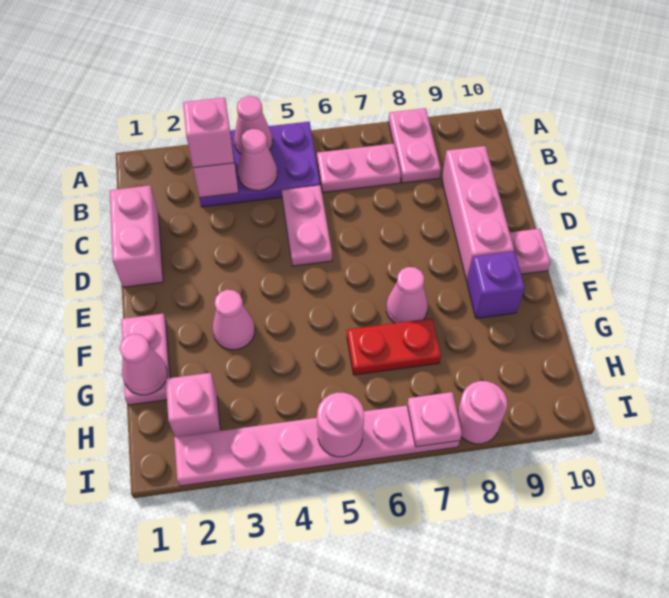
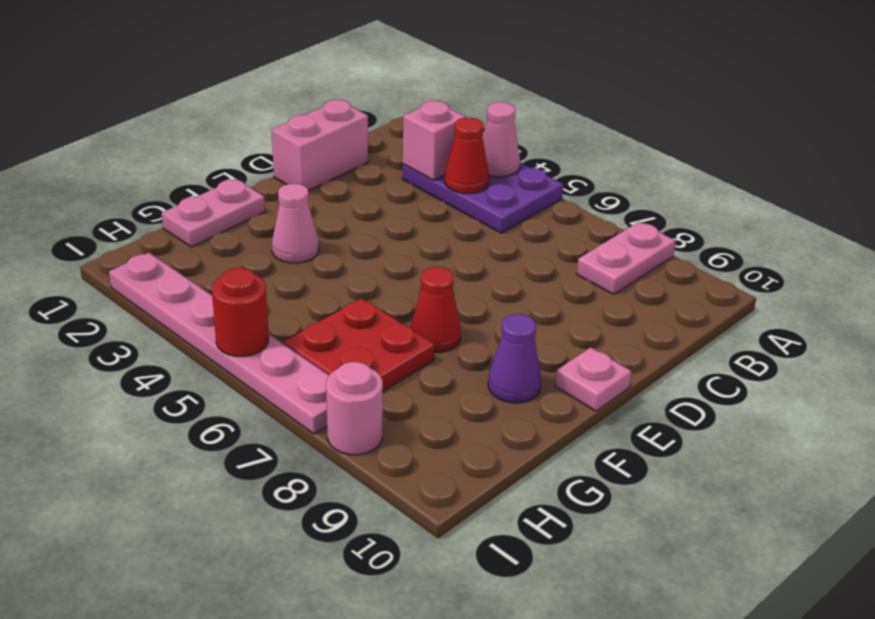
pink 1x1 brick [183,97,234,168] -> none
pink 1x1 cone [238,129,277,191] -> red 1x1 cone [445,117,489,193]
pink 1x2 plate [317,144,401,193] -> none
pink 1x2 plate [282,185,332,266] -> none
pink 1x3 brick [442,146,514,281] -> none
pink 1x1 cone [386,267,428,323] -> red 1x1 cone [411,267,461,352]
purple 1x1 brick [467,251,525,318] -> purple 1x1 cone [488,314,541,403]
pink 1x1 cone [119,334,167,395] -> none
red 1x2 plate [347,318,441,375] -> red 2x2 plate [283,298,435,391]
pink 1x1 brick [166,373,220,437] -> none
pink 1x1 round brick [317,392,364,457] -> red 1x1 round brick [212,268,269,356]
pink 1x1 plate [407,392,462,447] -> none

